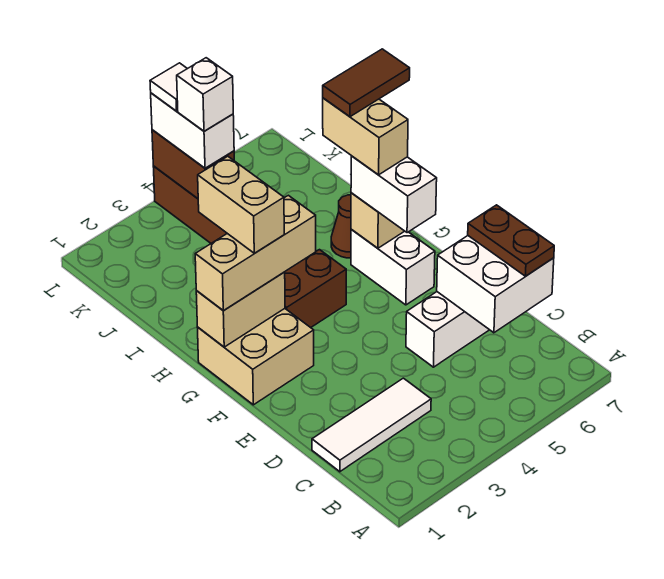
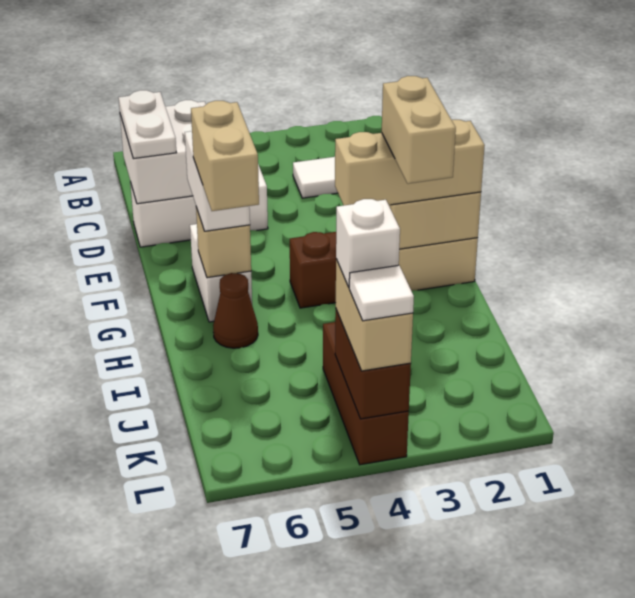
brown 1x2 plate [468,205,554,276] -> white 1x2 plate [119,90,176,159]
brown 1x2 tile [323,49,410,117] -> none
white 1x2 brick [151,93,234,168] -> tan 1x2 brick [336,259,413,371]

